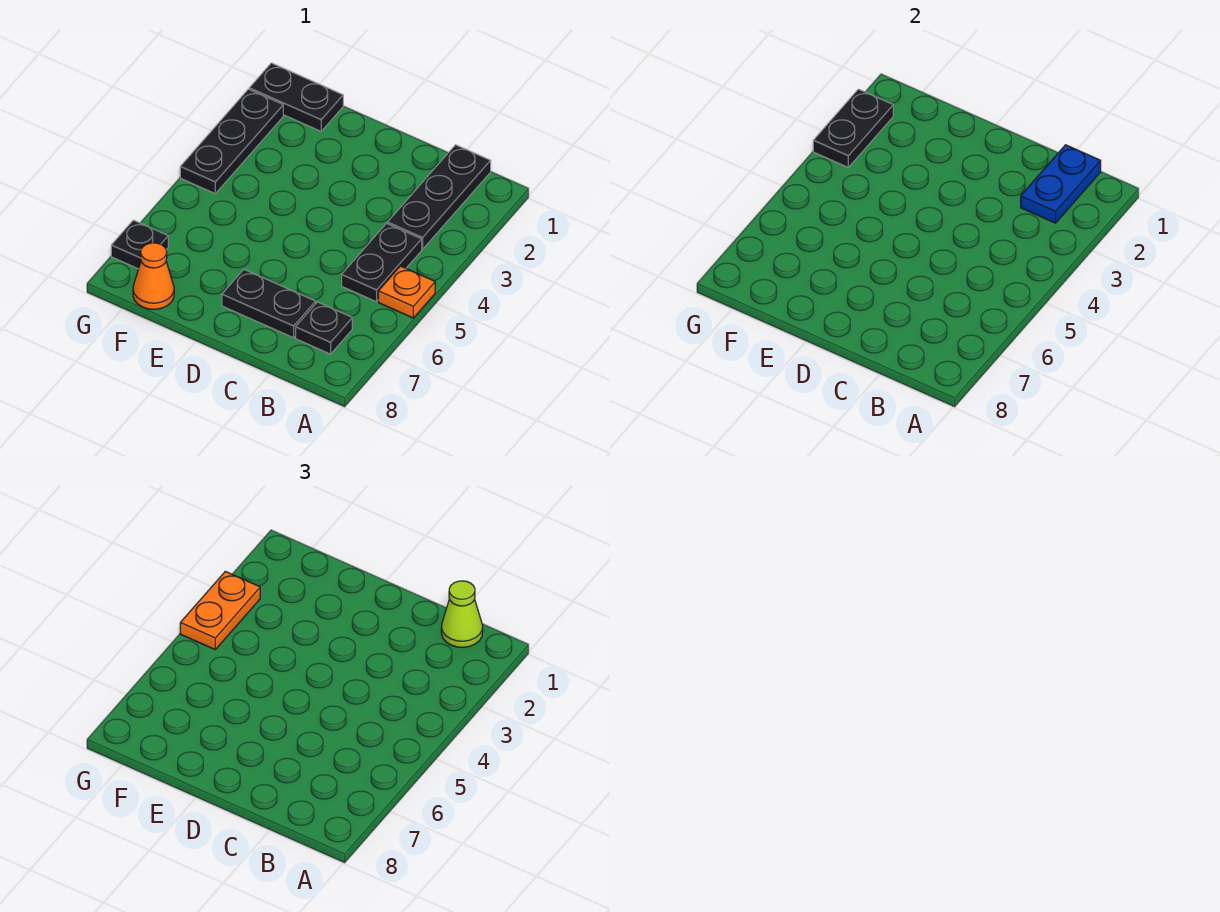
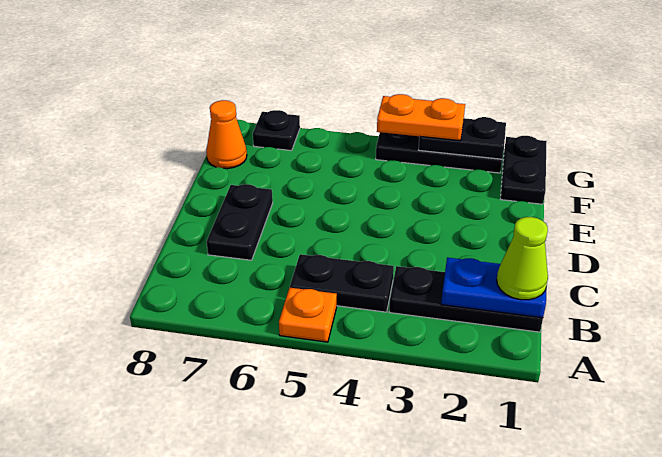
black 1x1 plate [296,302,352,354] -> none

